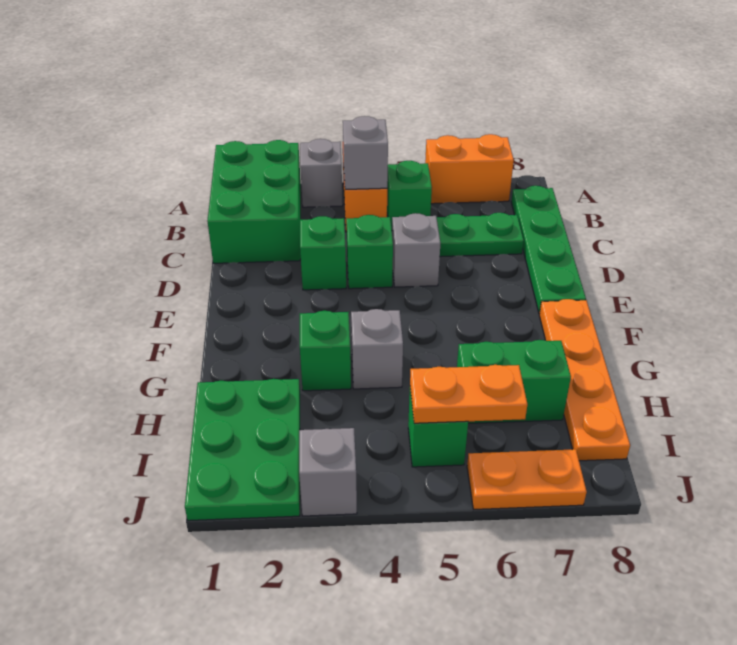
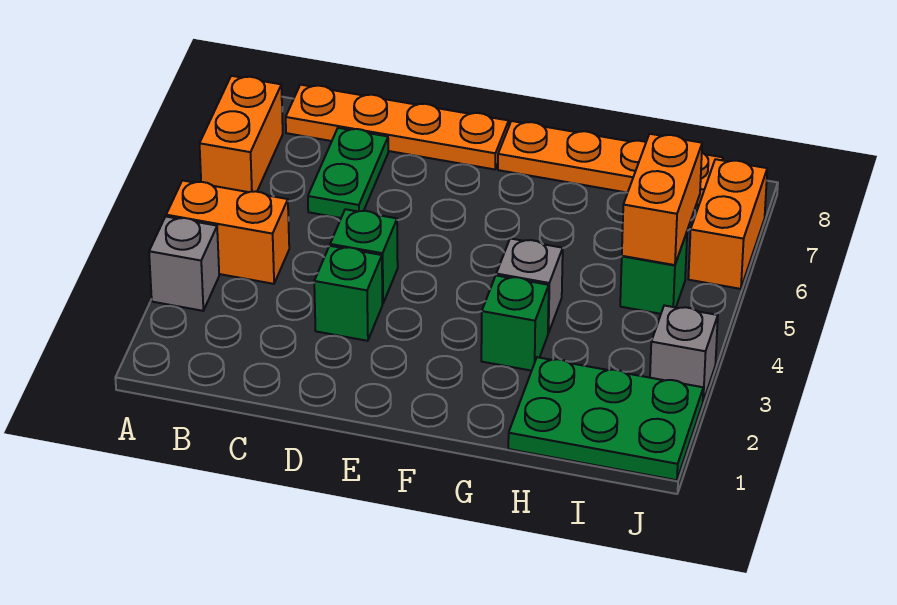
green 2x3 brick [207,140,301,263] -> none
grey 1x1 brick [343,116,388,189] -> none
green 1x1 brick [387,161,432,229] -> none
green 1x4 plate [511,186,586,314] -> orange 1x4 plate [286,85,509,169]
grey 1x1 brick [392,213,440,287] -> none
green 1x2 brick [457,340,571,423] -> none
orange 1x2 plate [410,365,527,423] -> orange 1x2 brick [622,134,702,265]
orange 1x2 plate [467,449,587,509] -> orange 1x2 brick [688,159,767,289]

